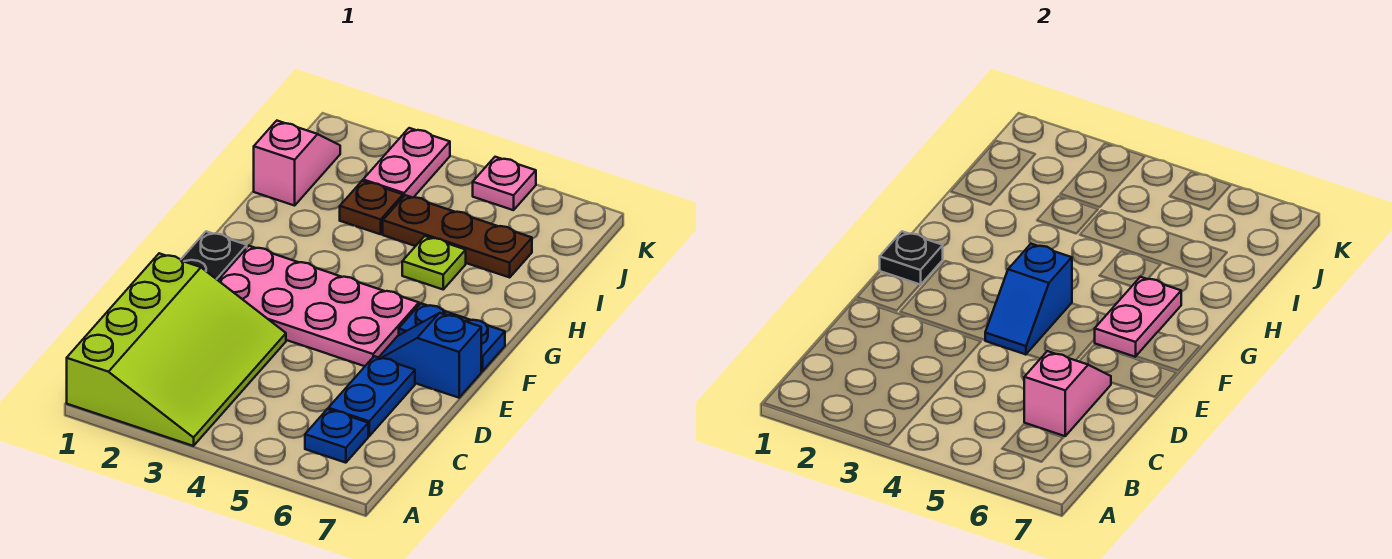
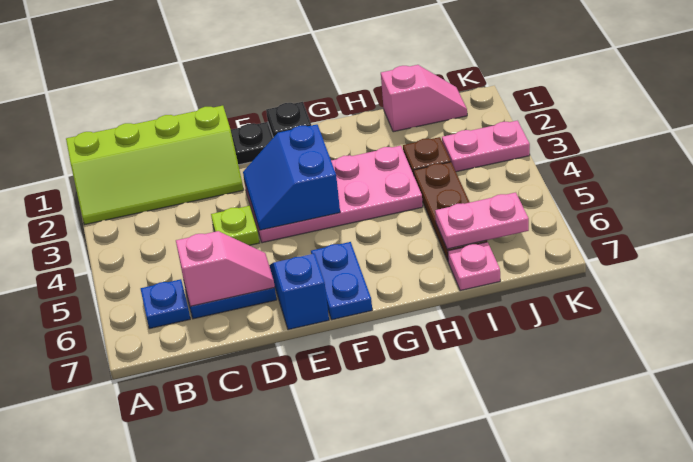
lime 3x4 slope [67,253,286,446] -> lime 2x4 slope [66,106,243,225]
pink 2x4 plate [218,246,419,366] -> pink 2x4 plate turned to [244,146,423,243]
blue 1x2 slope [985,244,1072,355] -> blue 2x2 slope [243,124,340,230]
pink 1x2 plate [1094,277,1181,357] -> pink 1x2 plate moved to [435,192,529,249]
lime 1x1 plate [402,236,466,289] -> lime 1x1 plate moved to [211,206,259,245]
pink 1x1 plate [473,157,536,210] -> pink 1x1 plate moved to [448,242,500,291]

